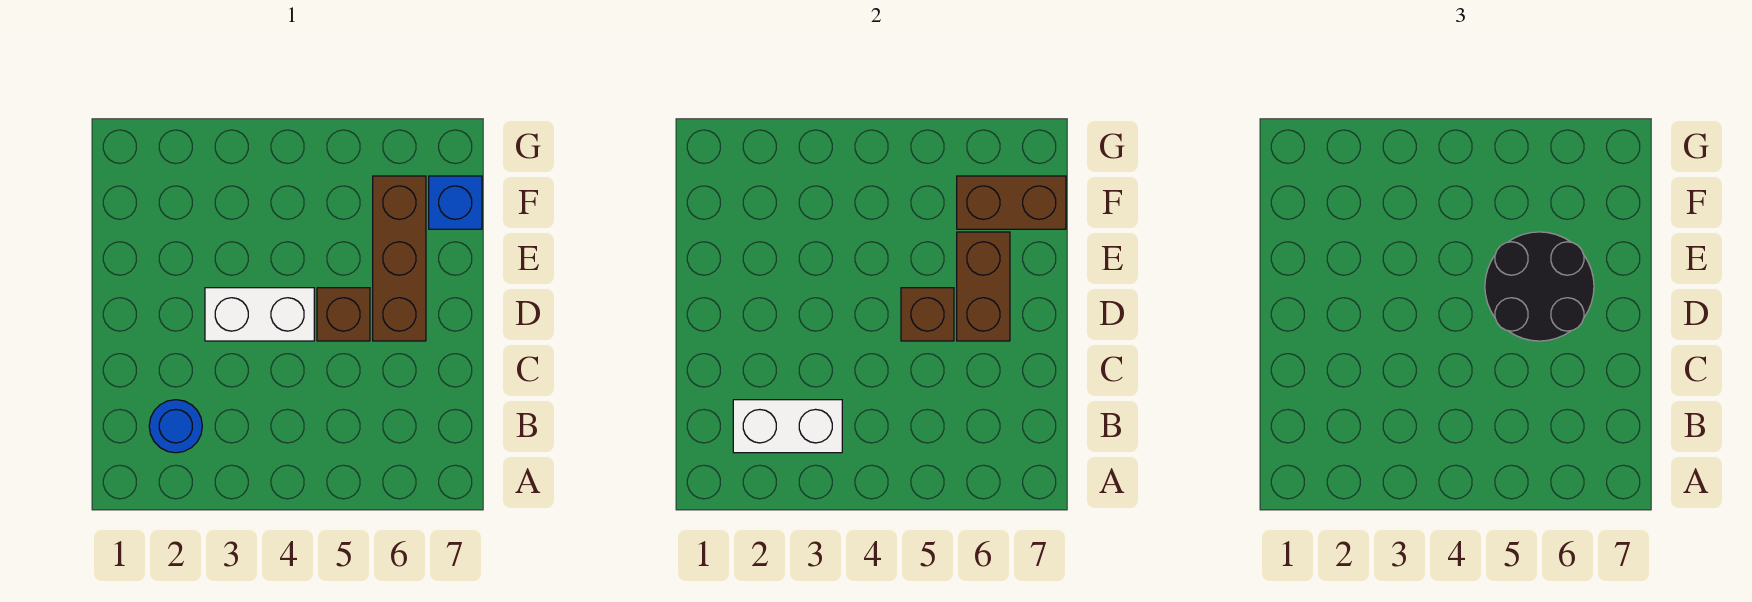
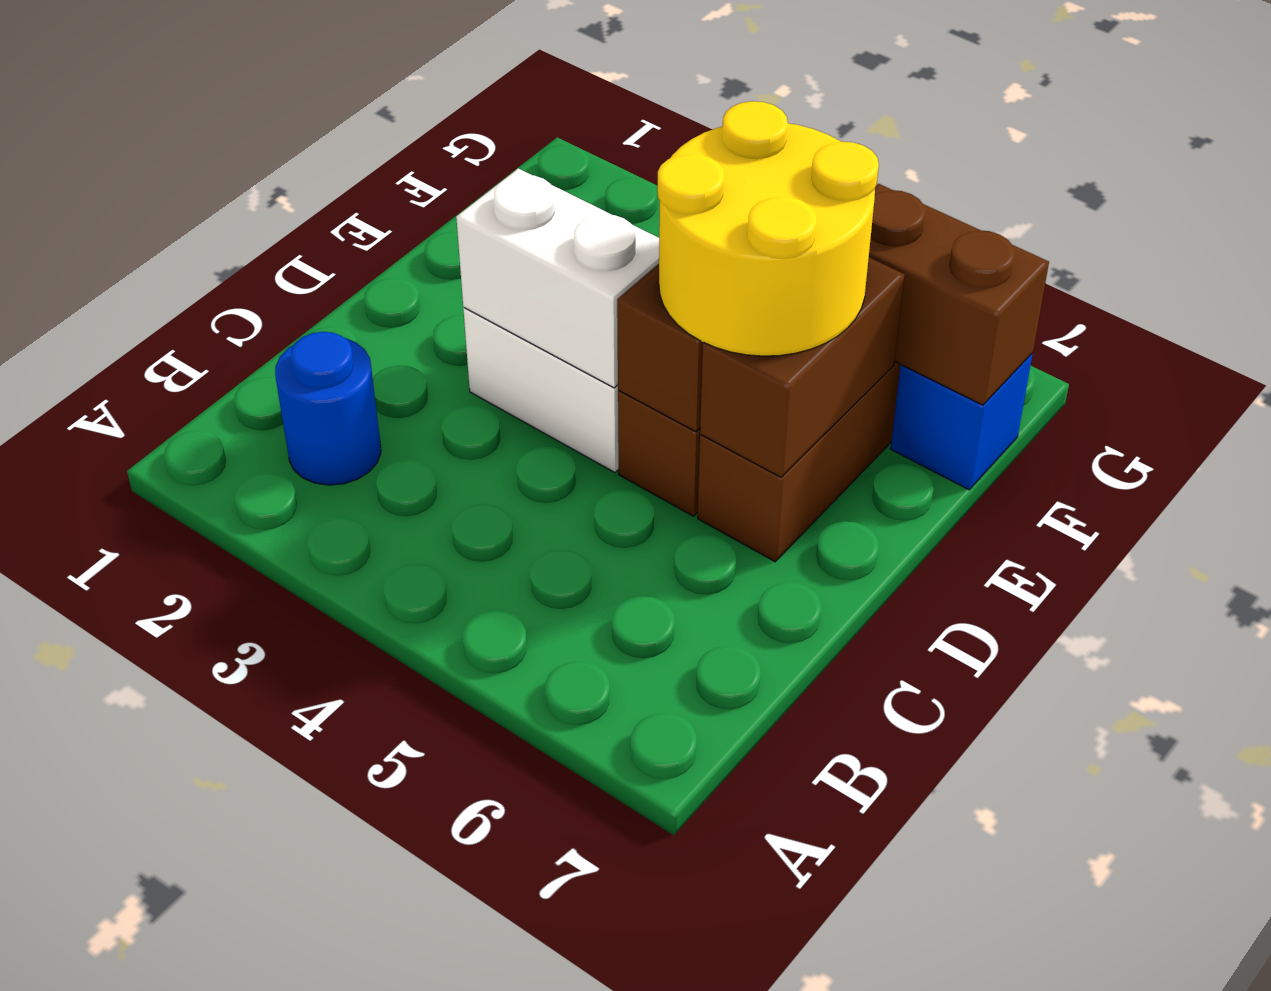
white 1x2 brick [733,400,842,453] -> white 1x2 brick moved to [456,168,659,388]
black 2x2 round brick [1485,232,1594,341] -> yellow 2x2 round brick [657,101,879,356]

